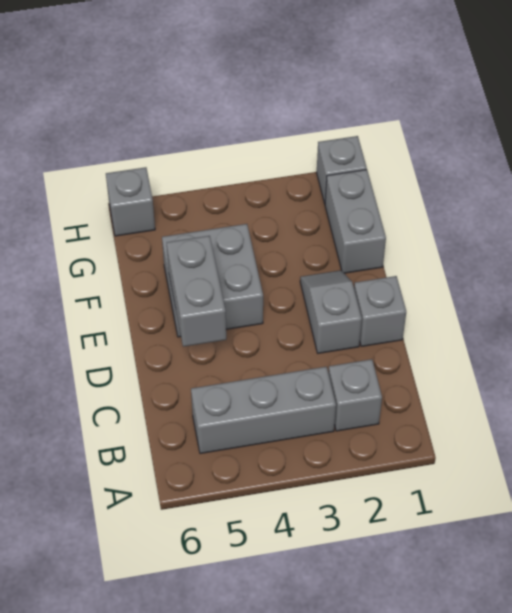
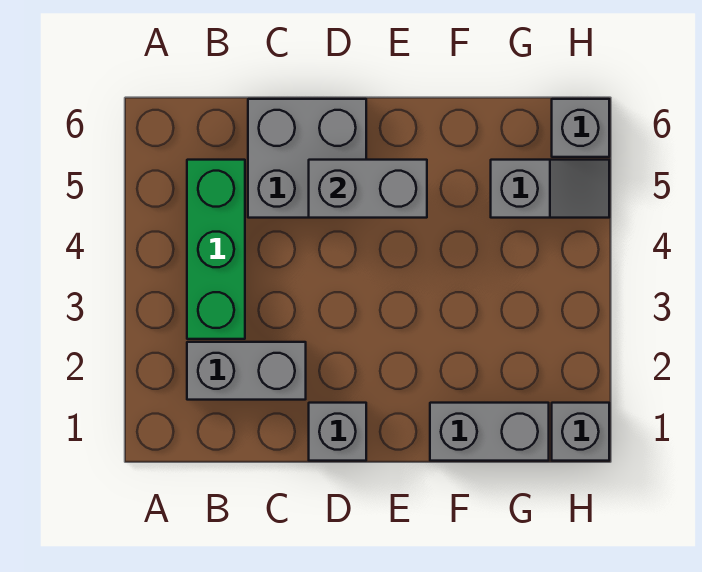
grey 1x1 brick [328,359,382,431] -> grey 1x2 brick [187,342,306,400]
grey 1x3 brick [191,367,336,454] -> green 1x3 brick [187,160,245,339]
grey 1x2 slope [300,270,362,353] -> grey 1x2 slope moved to [491,160,609,218]
grey 2x2 brick [162,224,263,337] -> grey 2x2 brick moved to [248,99,366,218]

